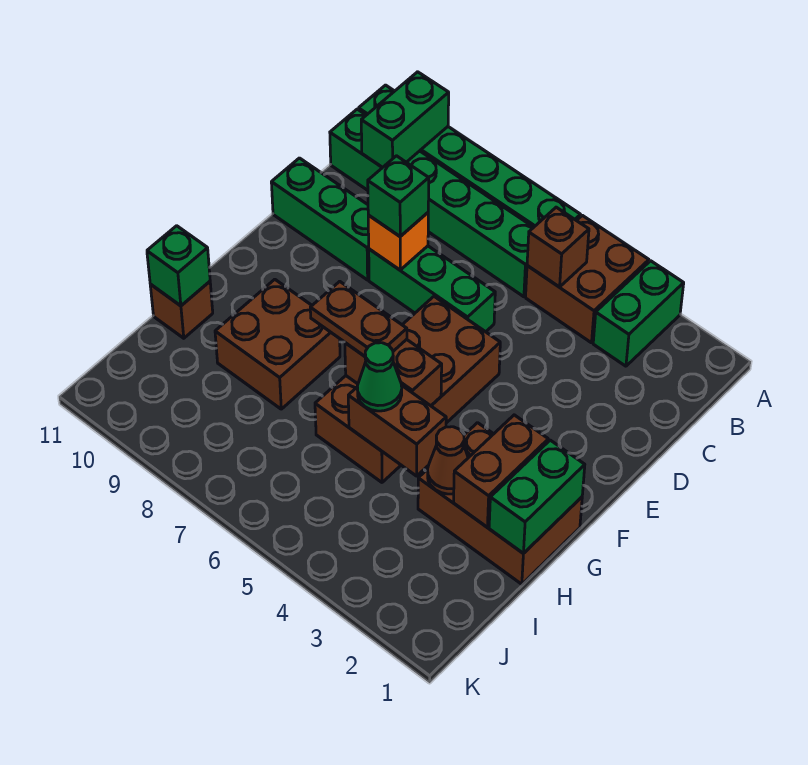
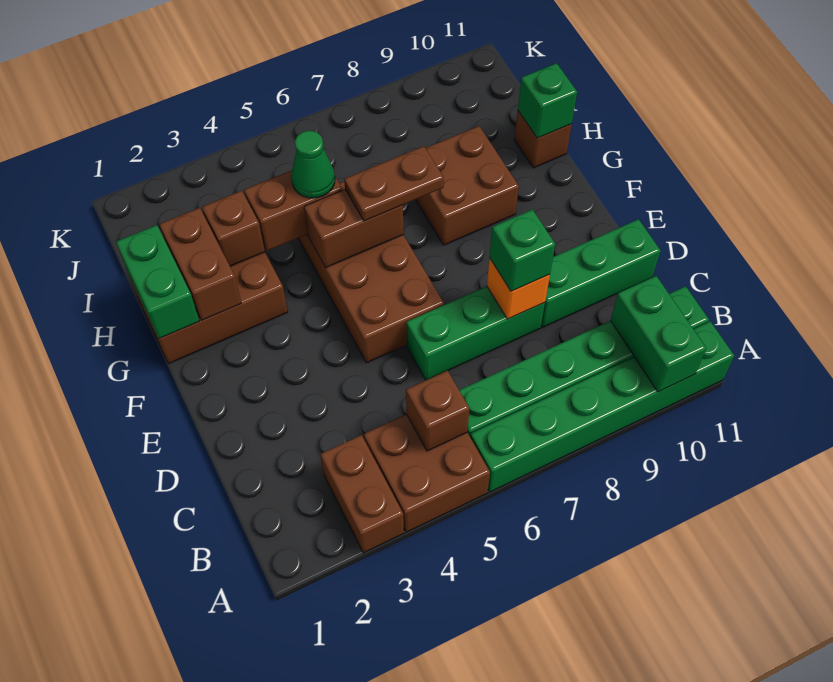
green 1x2 brick [593,261,684,366] -> brown 1x2 brick [320,435,404,553]
brown 1x1 cone [428,427,468,494] -> brown 1x1 brick [202,191,265,266]

